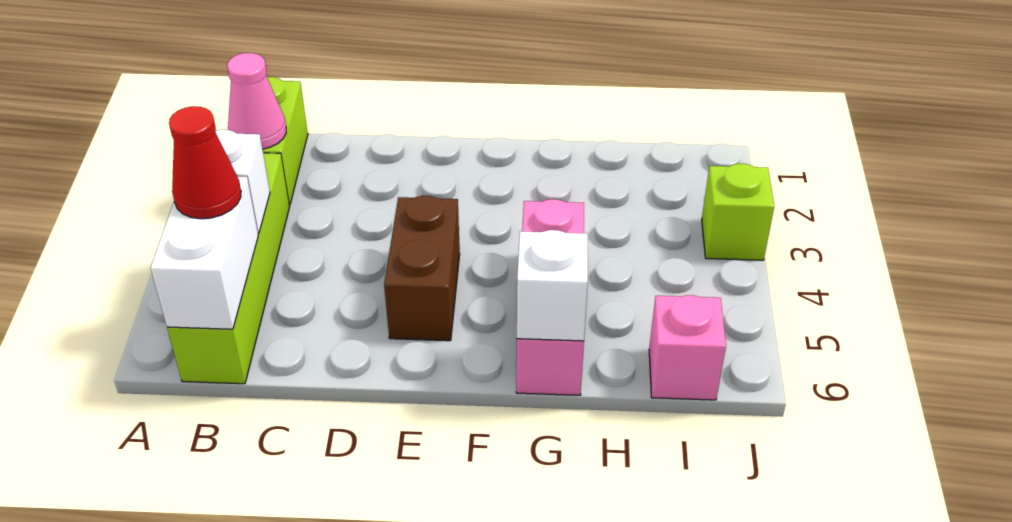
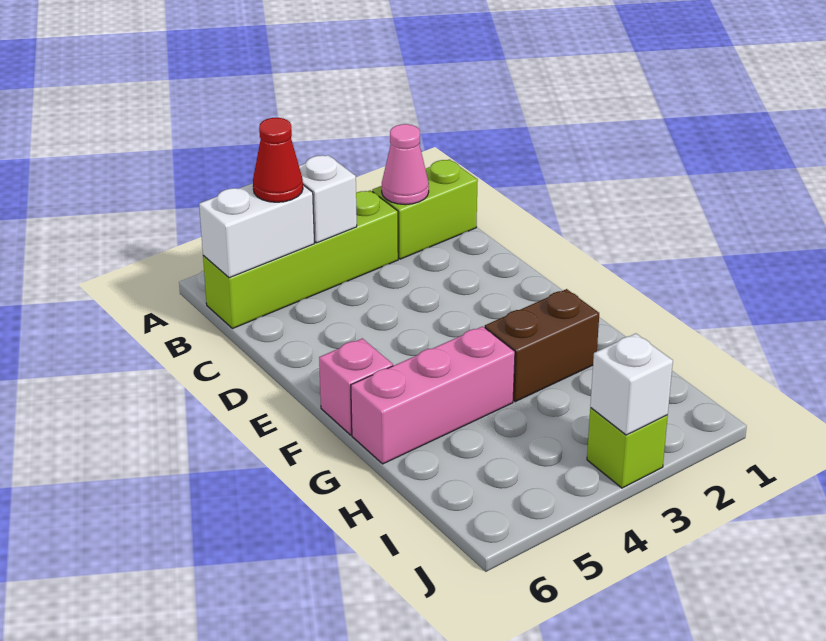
brown 1x2 brick [384,195,460,341] -> brown 1x2 brick moved to [485,289,599,402]
white 1x1 brick [517,230,588,341] -> white 1x1 brick moved to [590,334,673,435]
pink 1x1 brick [649,295,726,400] -> pink 1x1 brick moved to [319,338,393,435]

